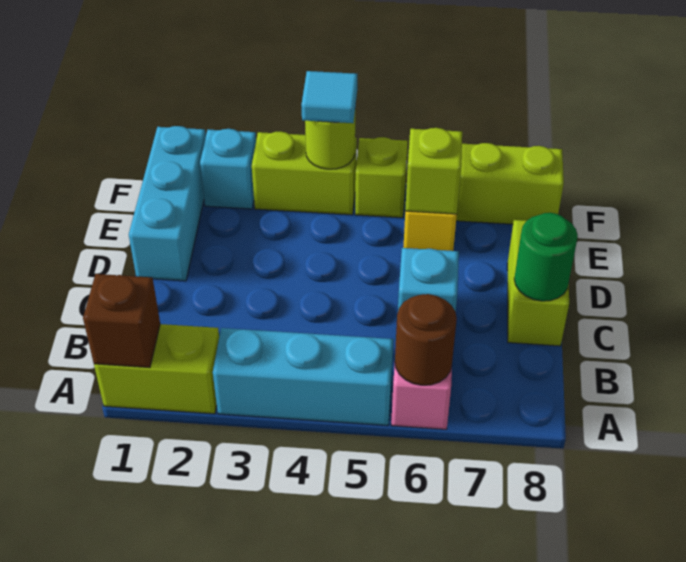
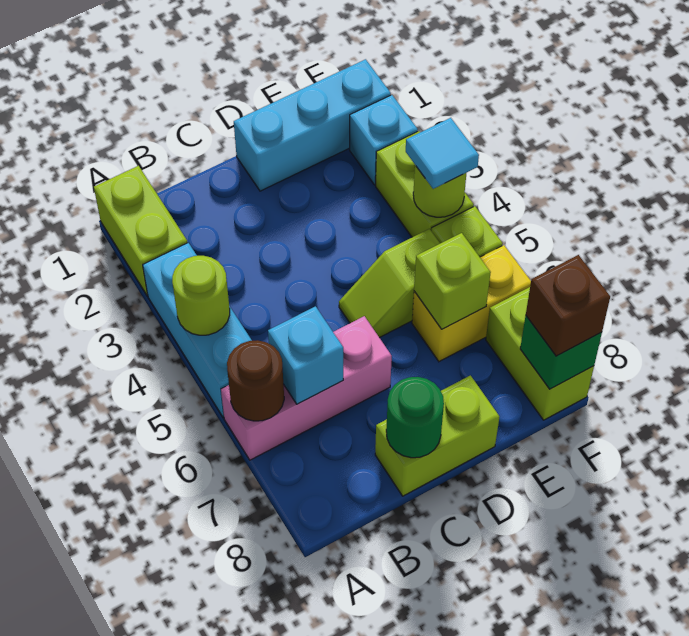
brown 1x1 brick [83,274,160,368] -> brown 1x1 brick moved to [526,255,610,356]
none -> lime 1x1 round brick [172,256,230,335]
none -> lime 1x2 slope [339,229,440,338]
none -> green 1x1 brick [520,316,602,389]

